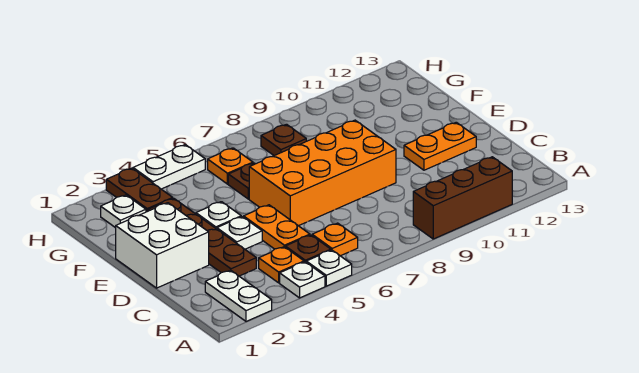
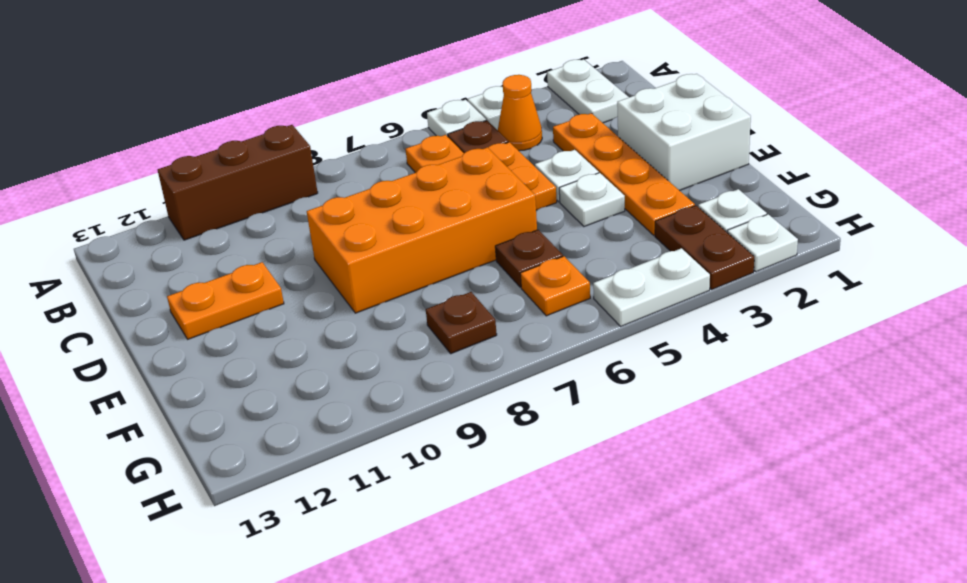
orange 1x1 plate [259,247,304,283] -> orange 1x1 cone [498,75,542,151]
brown 1x4 plate [148,198,256,276] -> orange 1x4 plate [553,113,695,235]
none -> white 1x1 plate [727,214,798,272]

